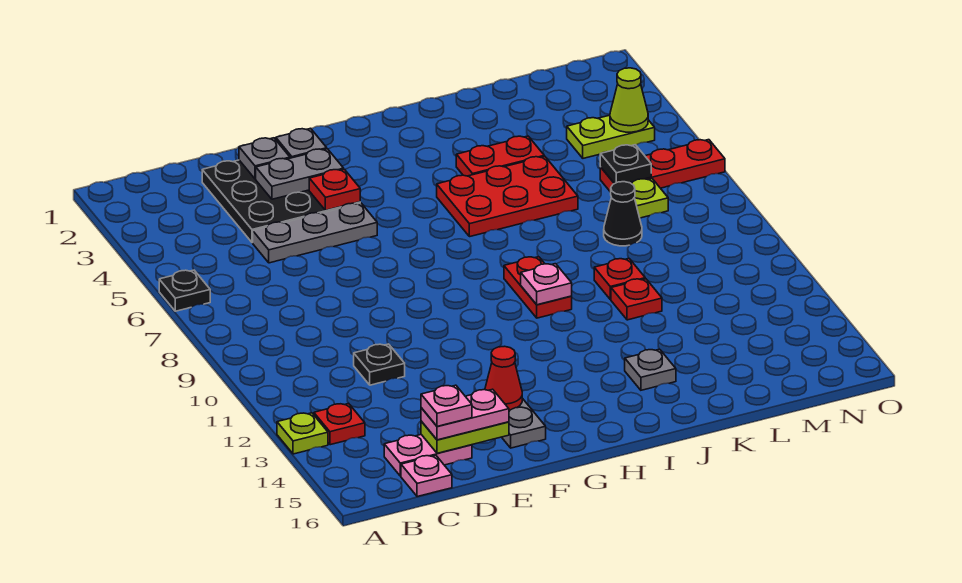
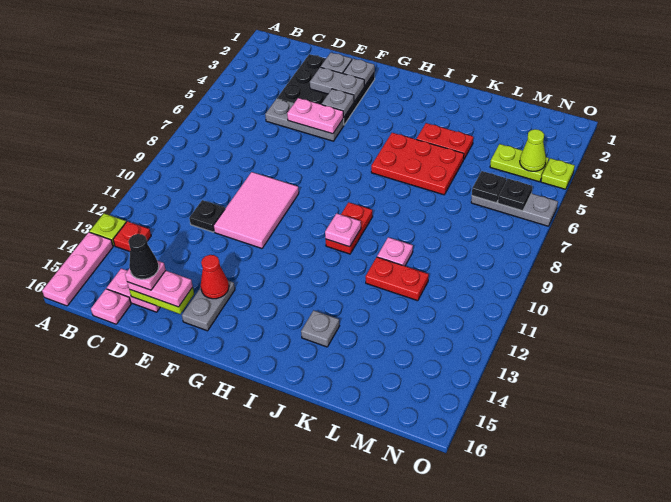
black 1x1 plate [159,270,210,311] -> black 1x1 plate moved to [498,179,532,211]
none -> pink 1x3 plate [42,232,113,306]
none -> pink 1x2 plate [287,98,344,134]
none -> pink 2x3 tile [213,172,299,248]
red 1x1 plate [309,169,360,210] -> grey 1x1 plate [322,89,354,117]
red 1x1 plate [594,258,645,300] -> pink 1x1 plate [377,237,413,266]
red 1x1 plate [611,279,662,320] -> red 1x2 plate [365,257,429,301]
black 1x1 cone [604,182,642,246] -> black 1x1 cone moved to [128,234,159,279]
red 1x3 plate [600,140,725,192] -> grey 1x3 plate [471,194,558,226]
lime 1x1 plate [632,179,668,218] -> lime 1x1 plate moved to [541,158,575,189]

